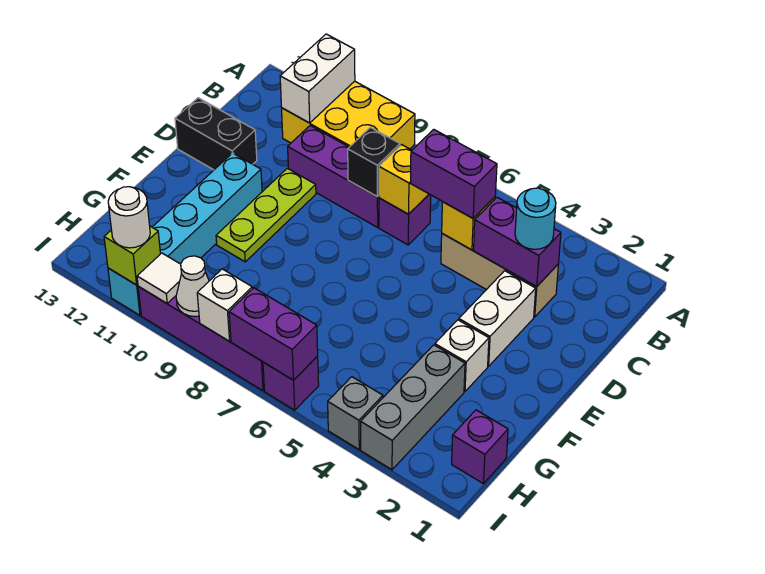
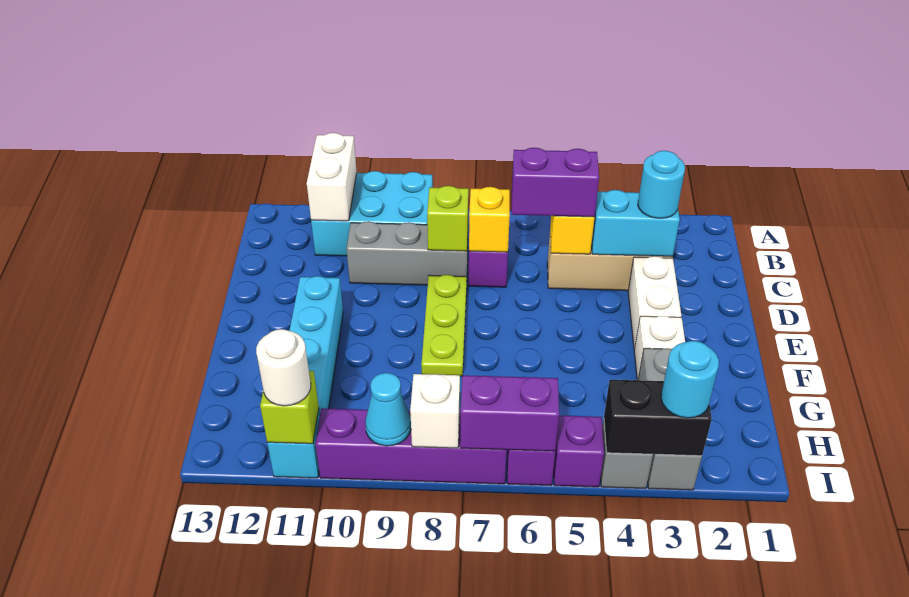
yellow 2x3 brick [282,81,415,149] -> cyan 2x3 brick [311,171,433,256]
purple 1x2 brick [474,197,561,287] -> cyan 1x2 brick [591,190,680,257]
purple 1x3 brick [288,126,379,227] -> grey 1x3 brick [347,221,468,285]
black 1x1 brick [348,127,400,197] -> lime 1x1 brick [427,186,469,251]
lime 1x3 plate [216,168,316,262] -> lime 1x3 plate moved to [421,275,467,376]
black 1x2 brick [175,98,257,170] -> black 1x2 brick moved to [604,380,712,456]
purple 1x1 brick [452,410,508,483] -> purple 1x1 brick moved to [554,416,604,487]
none -> cyan 1x1 round brick [661,341,719,418]
white 1x1 cone [176,256,209,317] -> cyan 1x1 cone [365,373,411,446]
white 1x1 tile [137,253,182,303] -> none

